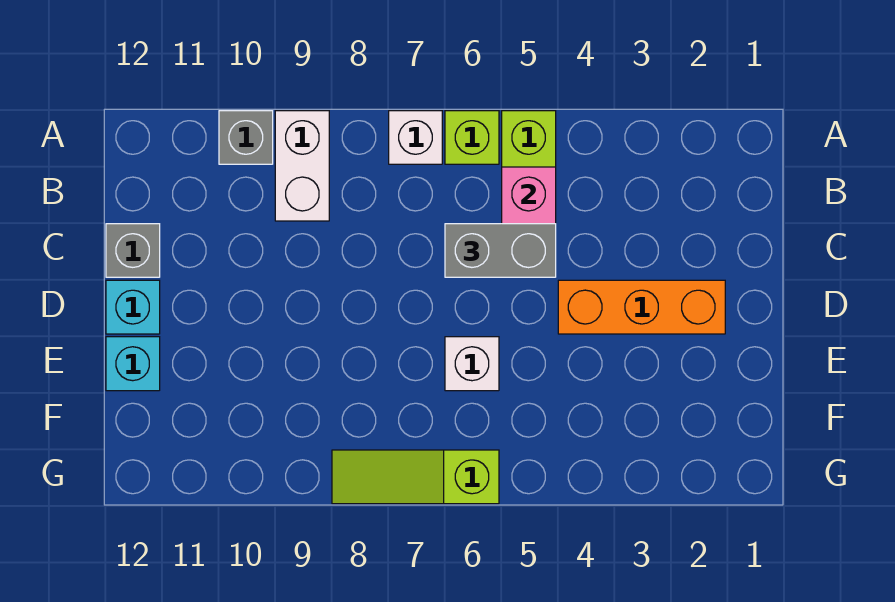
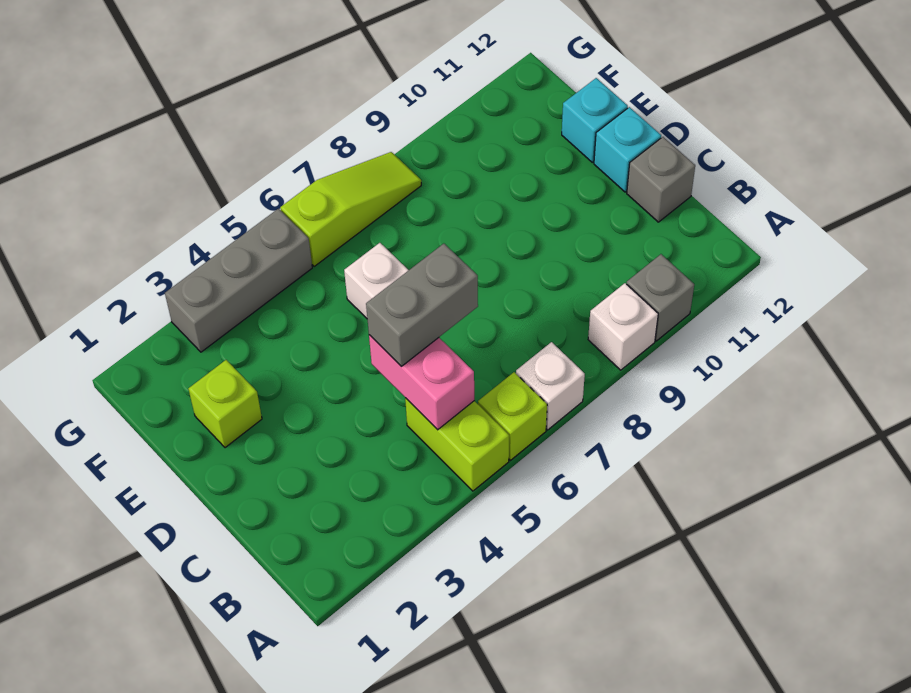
white 1x2 brick [275,111,329,221] -> white 1x1 brick [588,283,658,370]
orange 1x3 brick [558,280,725,334] -> none
none -> lime 1x1 brick [188,360,262,448]
none -> grey 1x3 brick [165,209,312,352]

